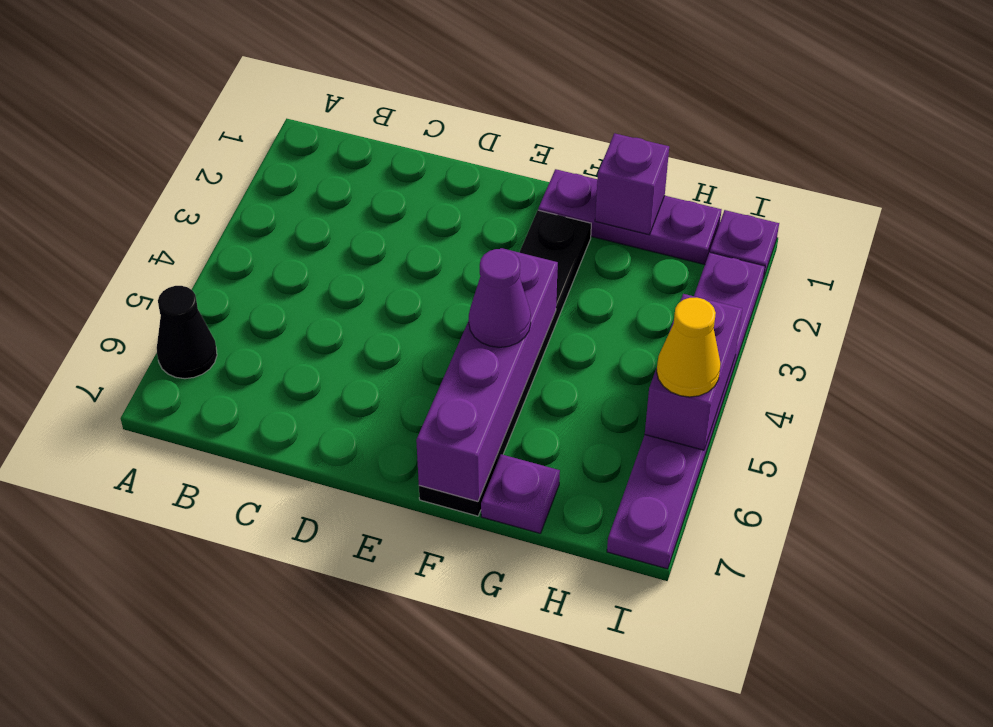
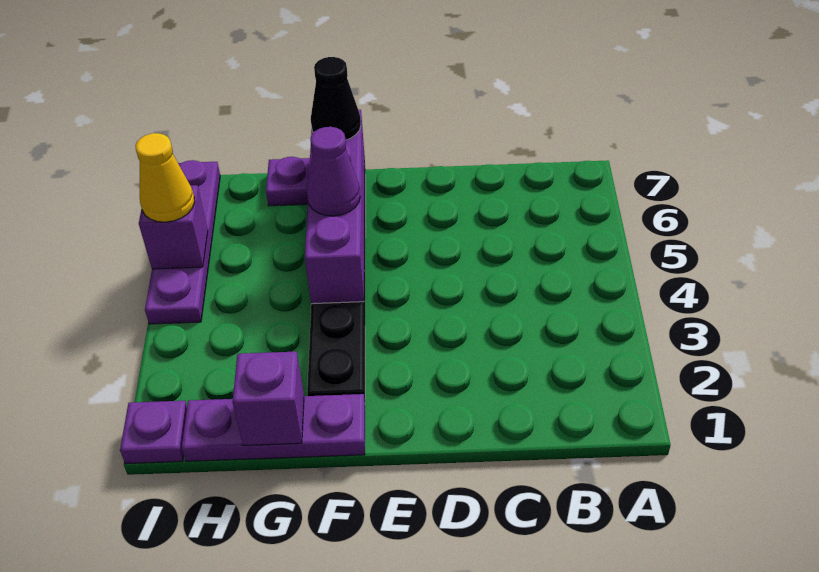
black 1x1 cone [157,286,217,379] -> black 1x1 cone moved to [311,57,361,140]
purple 1x6 plate [607,253,765,569] -> purple 1x4 plate [145,160,220,324]
purple 1x2 brick [645,294,742,450] -> purple 1x1 brick [139,185,208,269]

